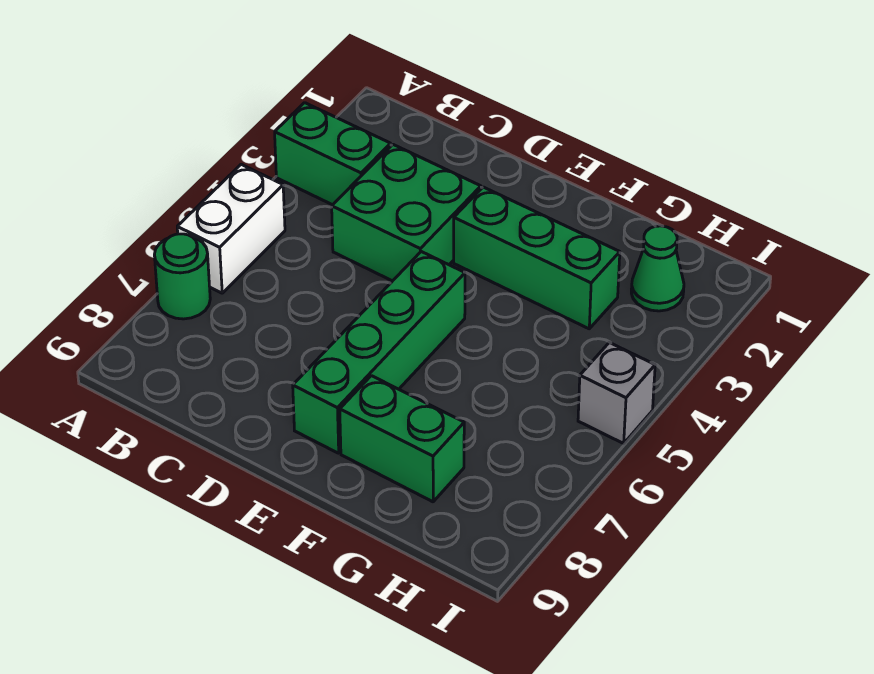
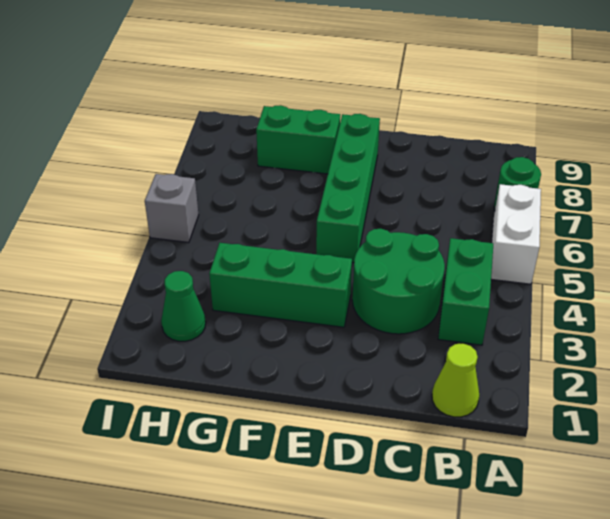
green 1x2 brick [275,103,391,205] -> green 1x2 brick turned to [438,238,493,345]
none -> lime 1x1 cone [432,343,479,417]
green 2x2 brick [332,145,481,281] -> green 2x2 round brick [352,229,445,334]

